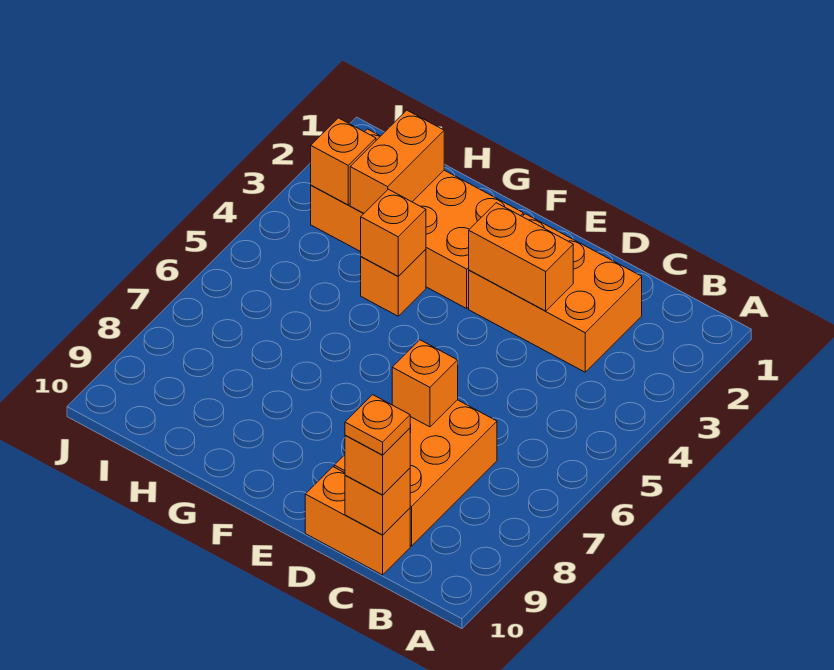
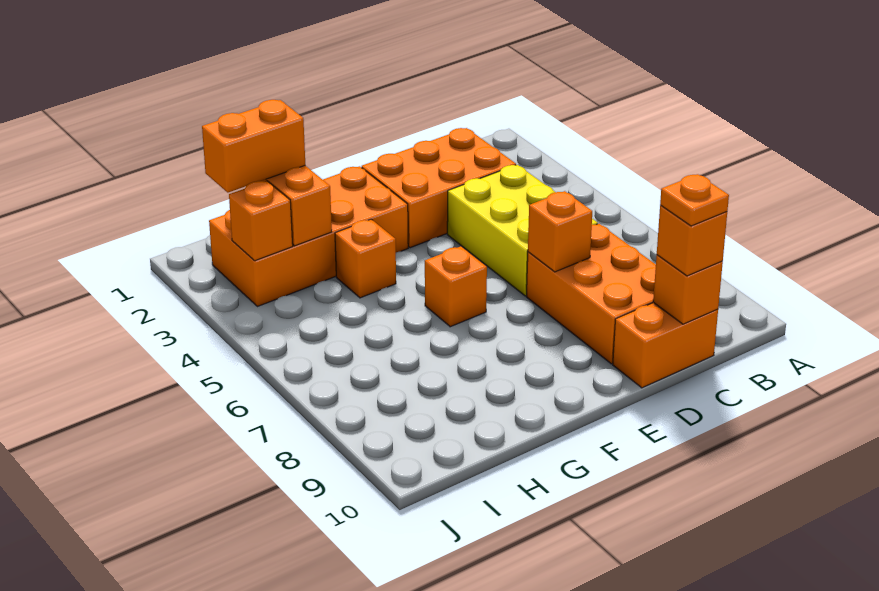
none -> yellow 2x3 brick [447,165,598,296]
orange 1x2 brick [469,203,573,311] -> orange 1x2 brick moved to [202,100,305,192]
orange 1x1 brick [361,189,426,276] -> orange 1x1 brick moved to [425,246,487,327]

